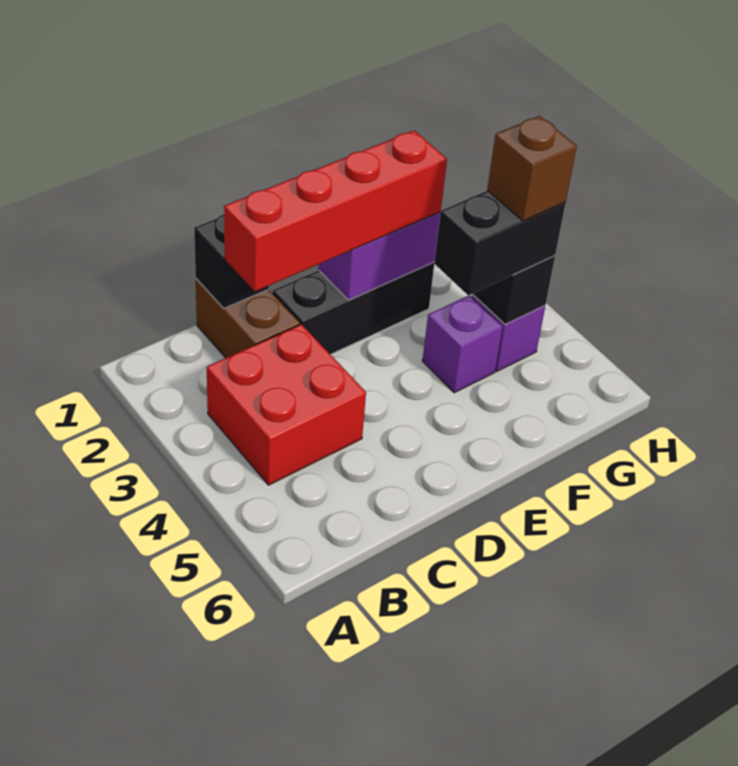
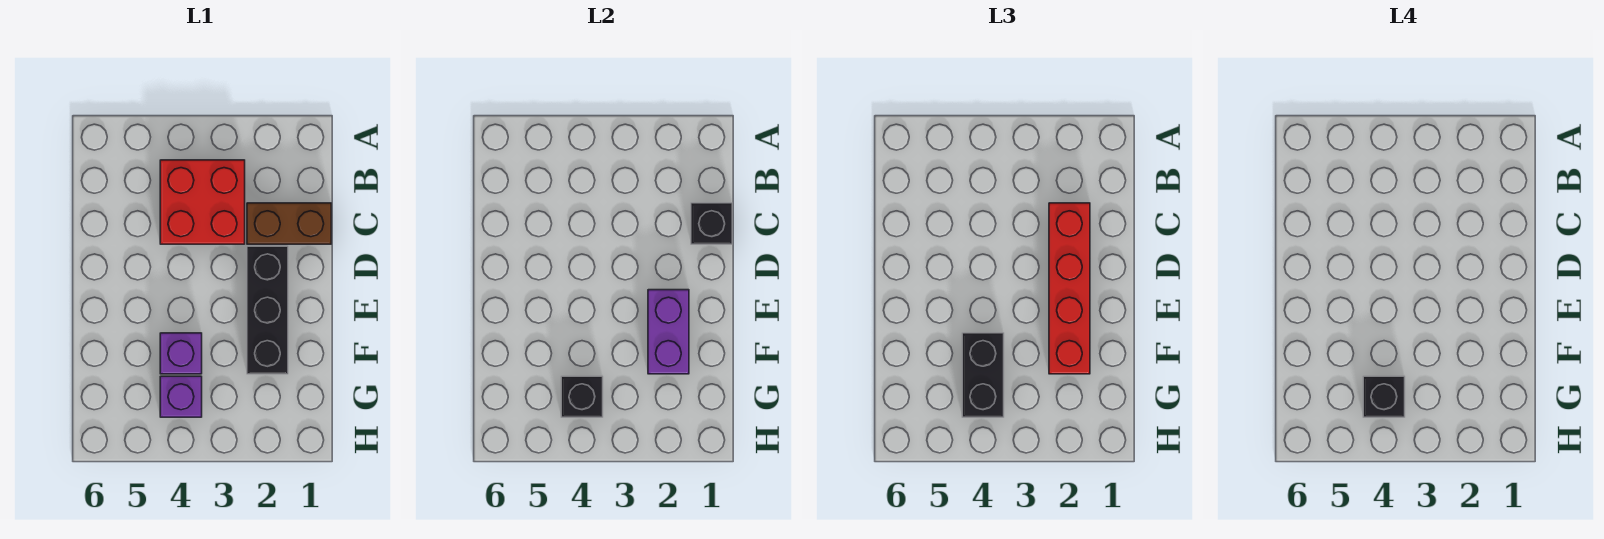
brown 1x1 brick [487,116,577,221] -> black 1x1 brick [1363,376,1405,417]

